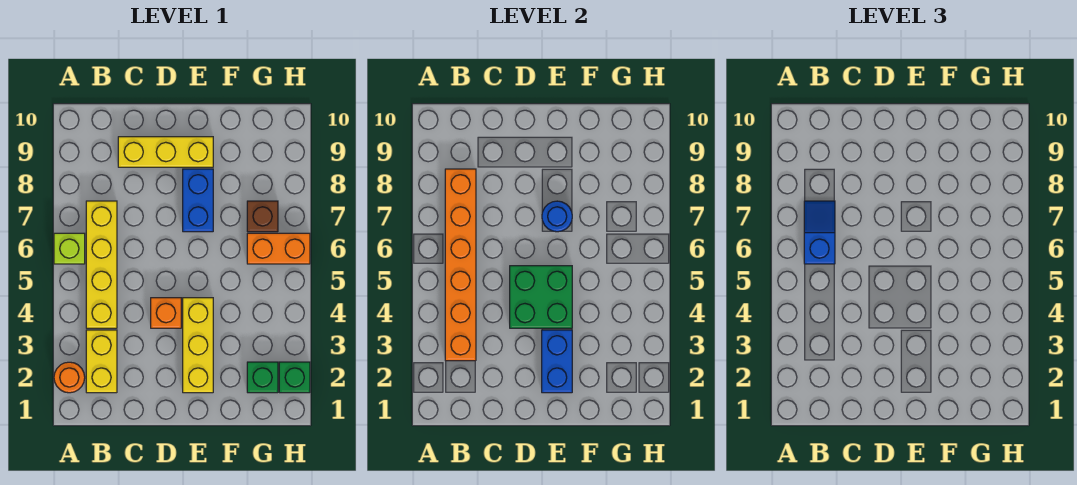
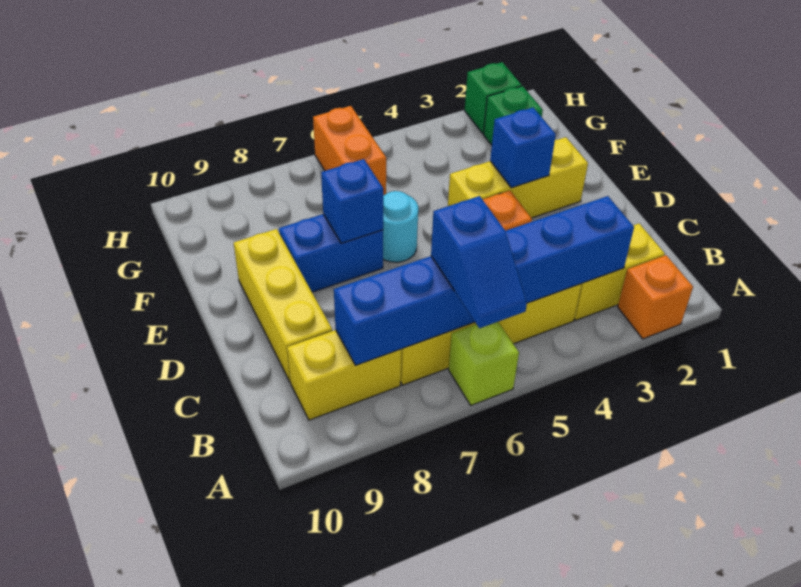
orange 1x1 round brick [54,362,85,393] -> orange 1x1 brick [618,255,693,339]
orange 1x6 brick [445,169,476,361] -> blue 1x6 brick [334,196,634,365]
blue 1x2 slope [804,201,835,264] -> blue 1x2 slope turned to [431,196,527,328]
none -> yellow 1x2 brick [287,330,401,420]
green 2x2 brick [510,266,572,328] -> none
blue 1x2 brick [542,330,572,393] -> blue 1x1 brick [490,108,556,188]
none -> cyan 1x1 round brick [383,191,418,262]
blue 1x1 round brick [542,201,572,232] -> blue 1x1 brick [321,159,383,243]
brown 1x1 brick [247,201,278,232] -> none

